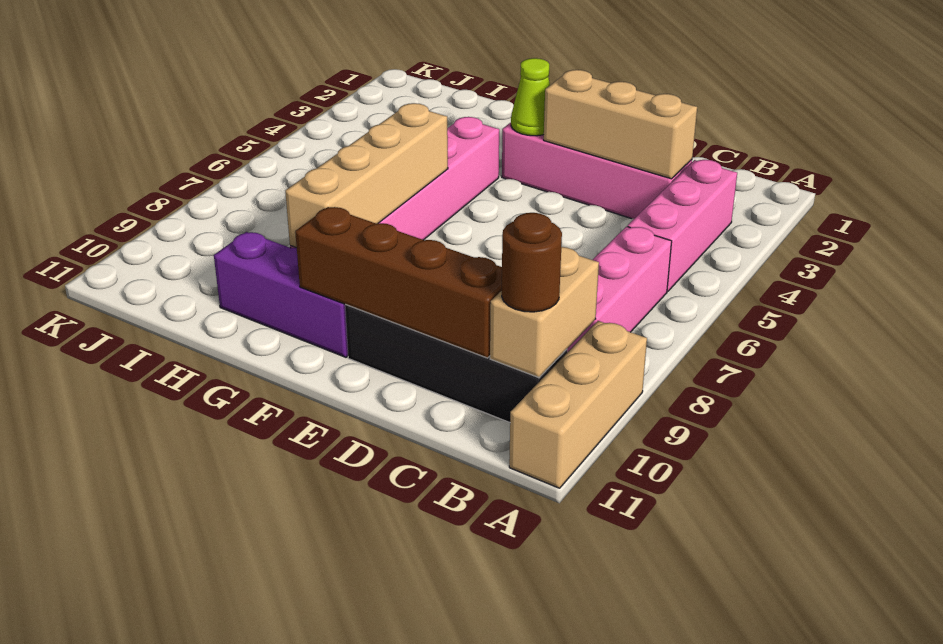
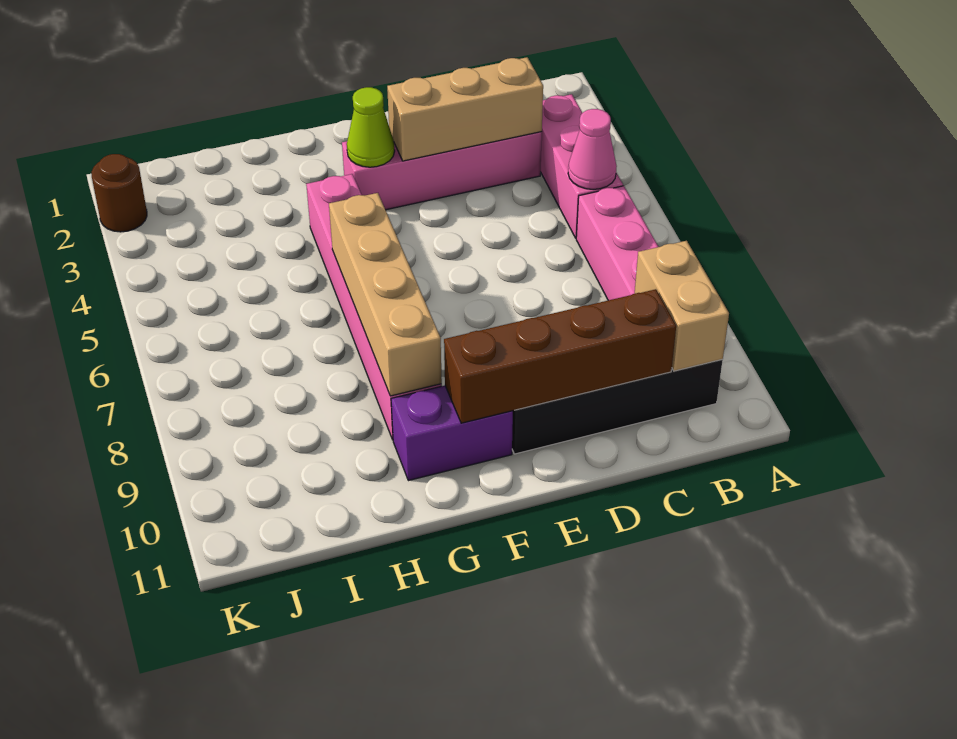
tan 1x3 brick [509,321,647,488] -> none
none -> pink 1x1 cone [568,109,617,189]
brown 1x1 round brick [502,213,562,312] -> brown 1x1 round brick moved to [92,154,147,232]
purple 1x3 brick [214,232,348,357] -> purple 1x2 brick [391,386,513,481]

